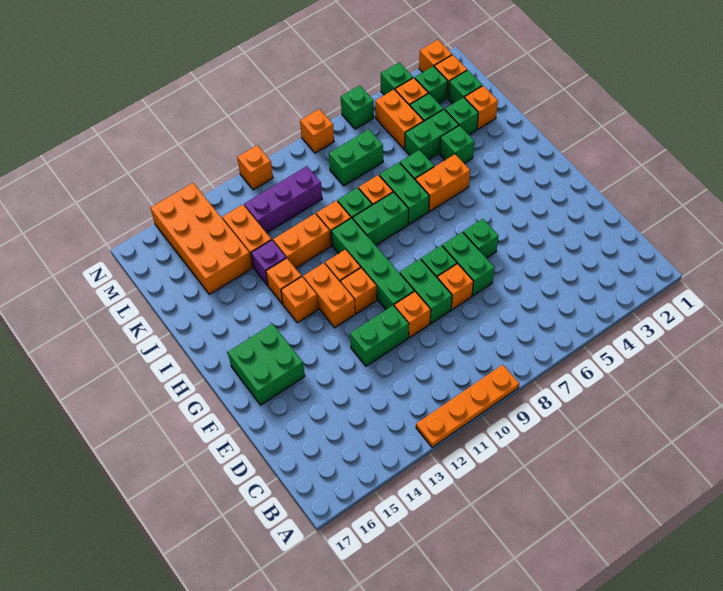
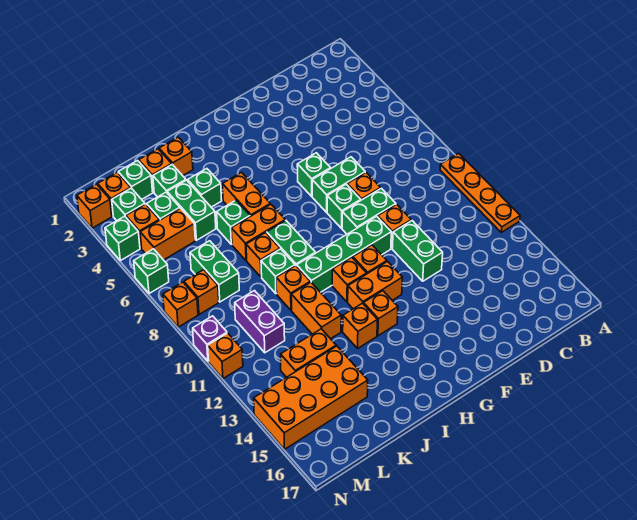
green 2x2 brick [228,324,305,405] -> none
green 1x2 brick [379,163,429,224] -> orange 1x2 brick [231,204,285,261]
none -> orange 1x1 brick [159,137,193,176]
purple 1x1 brick [251,240,286,285] -> purple 1x1 brick moved to [193,316,227,361]
purple 1x3 brick [244,166,322,233] -> purple 1x2 brick [235,291,285,353]
none -> orange 1x1 brick [184,270,219,315]

